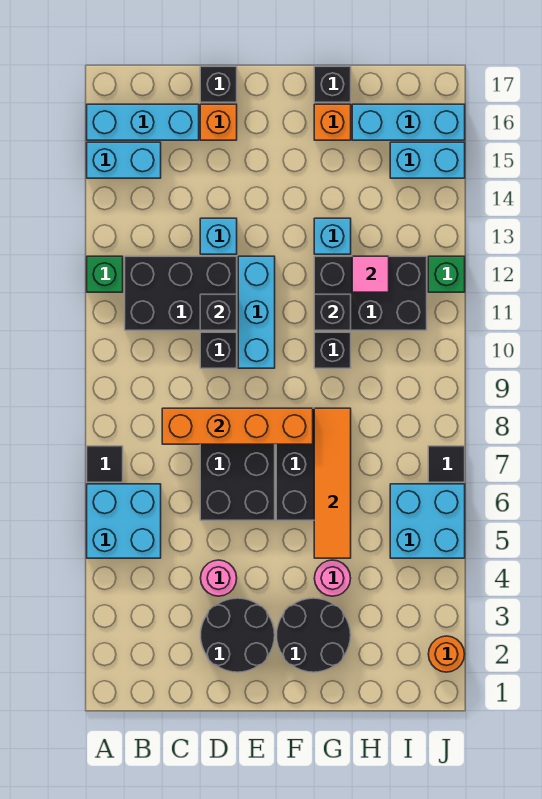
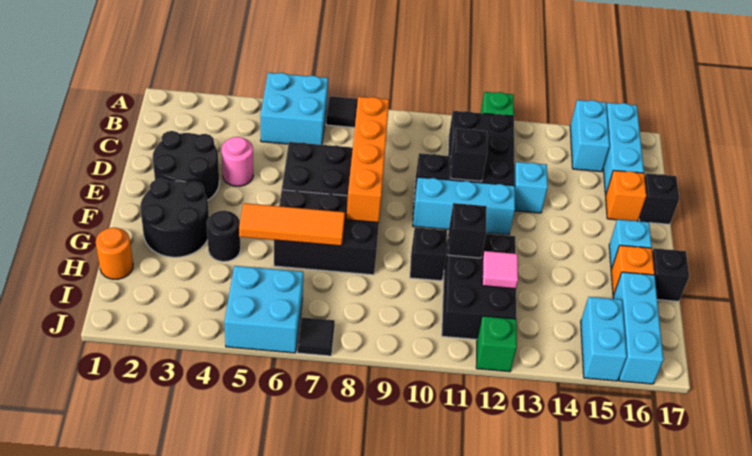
pink 1x1 round brick [314,560,351,596] -> black 1x1 round brick [207,210,241,262]
orange 1x4 tile [314,408,351,558] -> orange 1x3 tile [239,203,345,246]
cyan 1x1 brick [314,218,351,254] -> cyan 1x1 brick moved to [609,219,652,269]
orange 1x1 round brick [428,636,465,672] -> orange 1x1 round brick moved to [96,228,133,279]

